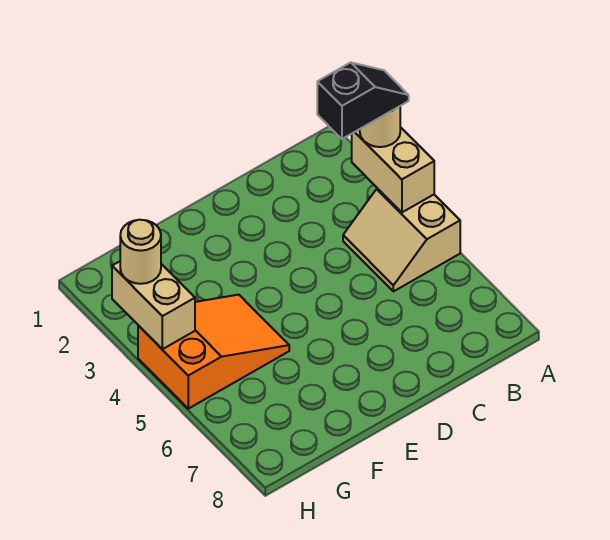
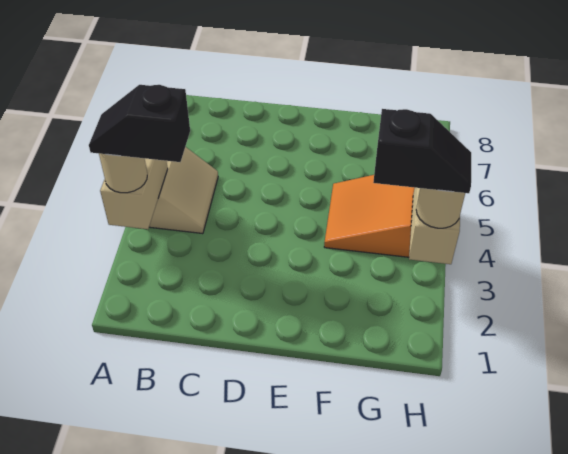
none -> black 1x2 slope [373,109,471,193]

